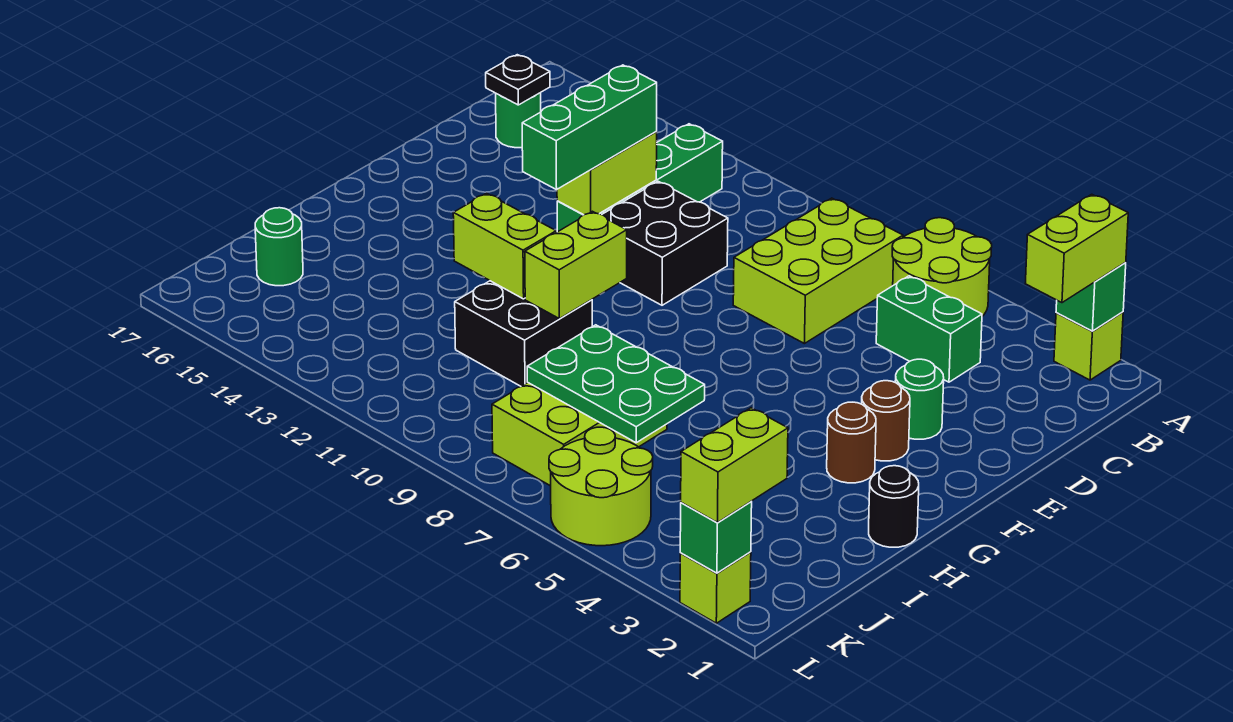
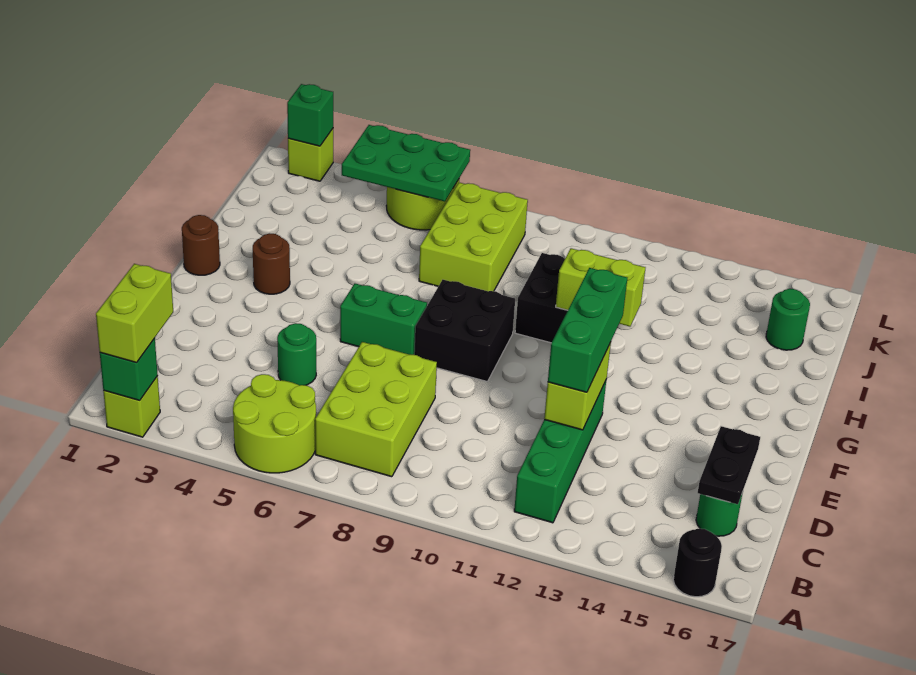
green 1x2 brick [876,276,982,382] -> green 1x2 brick moved to [340,284,427,355]
black 1x1 plate [486,55,550,105] -> black 1x2 plate [698,426,760,504]
black 2x2 brick [602,181,728,305] -> black 2x2 brick moved to [414,280,515,382]
green 1x1 round brick [895,359,944,439] -> green 1x1 round brick moved to [277,323,316,385]
brown 1x1 round brick [862,381,910,461] -> brown 1x1 round brick moved to [182,215,220,275]
lime 1x2 brick [525,211,627,319] -> none
black 1x1 round brick [869,466,919,547] -> black 1x1 round brick moved to [673,529,722,597]
green 2x3 plate [527,325,705,443] -> green 2x3 plate moved to [342,125,470,201]
lime 1x2 brick [681,408,788,523] -> none

